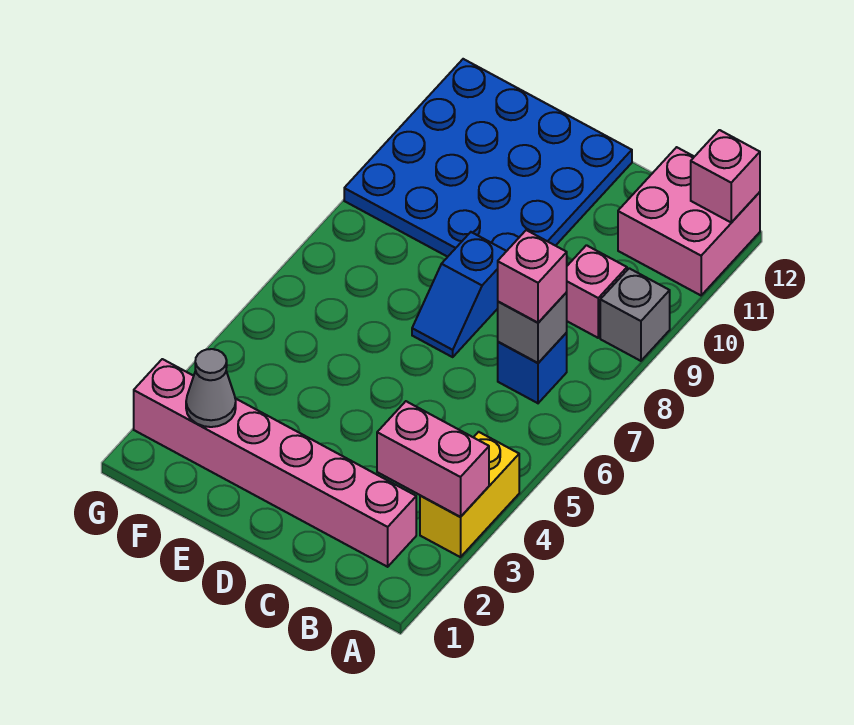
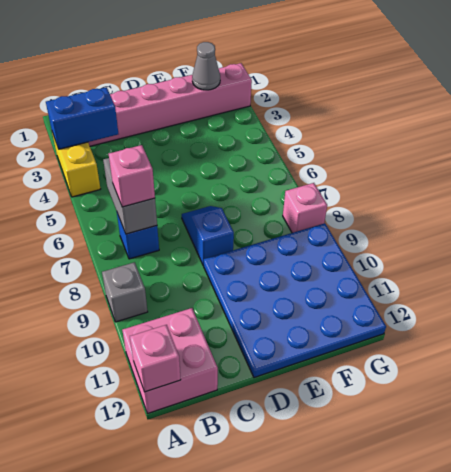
pink 1x2 brick [377,401,489,517] -> blue 1x2 brick [46,87,118,149]
grey 1x1 brick [498,292,567,363] -> grey 1x2 brick [103,158,157,234]
pink 1x1 brick [567,245,627,338] -> pink 1x1 brick moved to [283,183,327,233]

